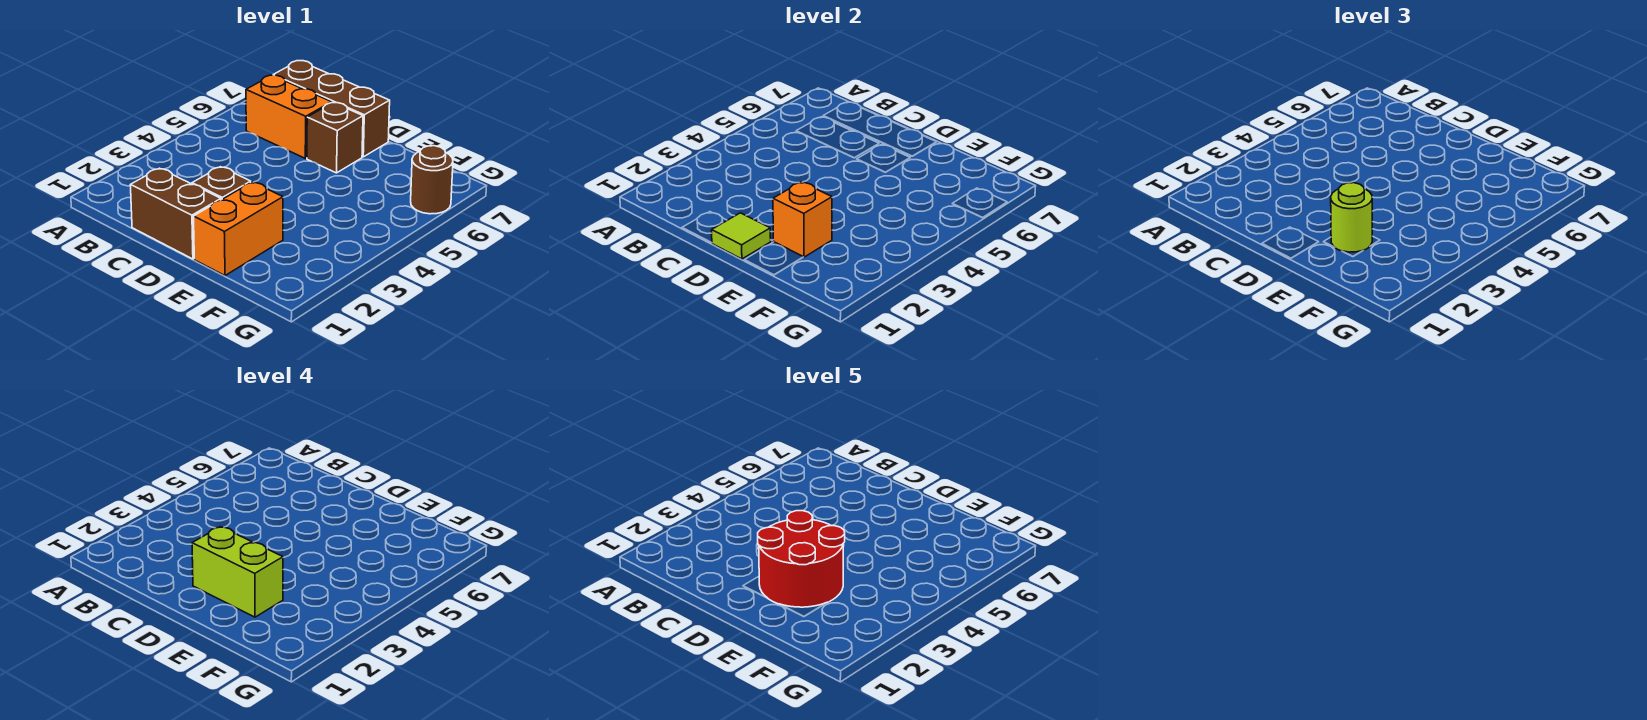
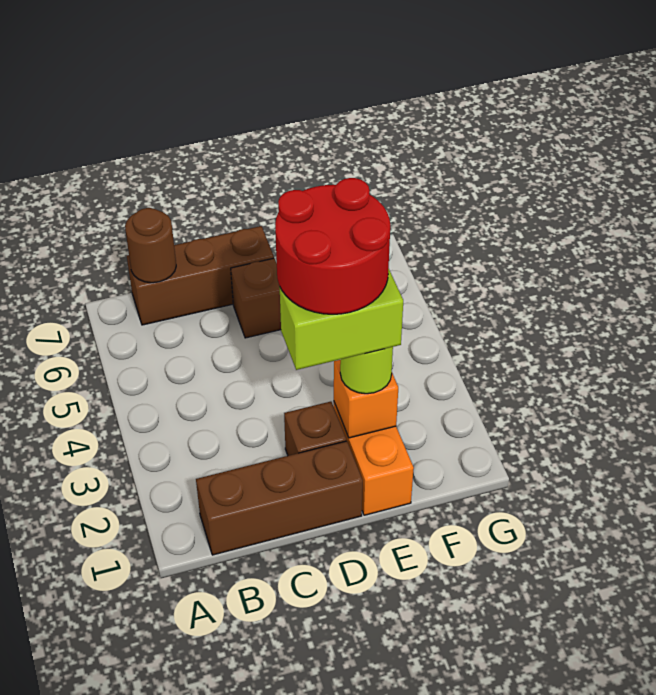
orange 1x2 brick [246,75,332,158] -> none
brown 1x2 brick [131,168,221,259] -> brown 1x3 brick [196,441,363,555]
lime 1x1 tile [712,213,771,259] -> none
brown 1x1 round brick [411,146,453,214] -> brown 1x1 round brick moved to [125,208,176,283]

